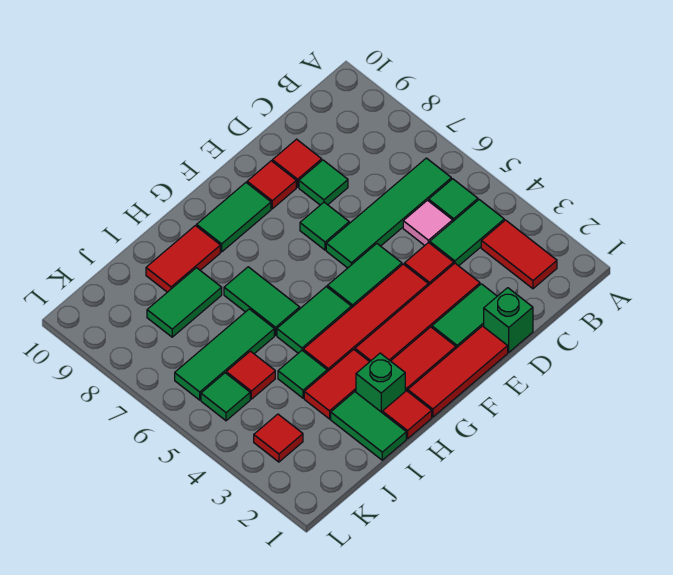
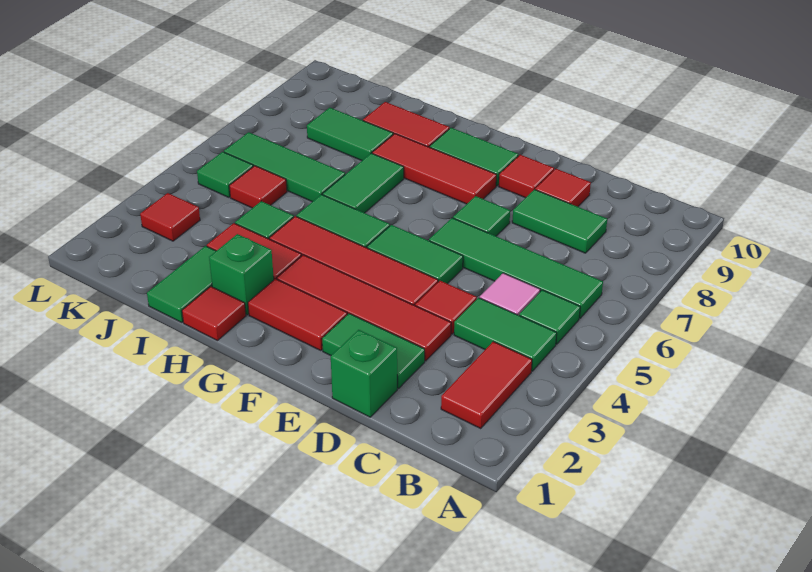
green 1x1 tile [299,160,348,205] -> green 1x2 tile [512,190,607,253]
red 1x3 tile [408,326,508,417] -> red 1x3 tile moved to [372,134,496,204]

